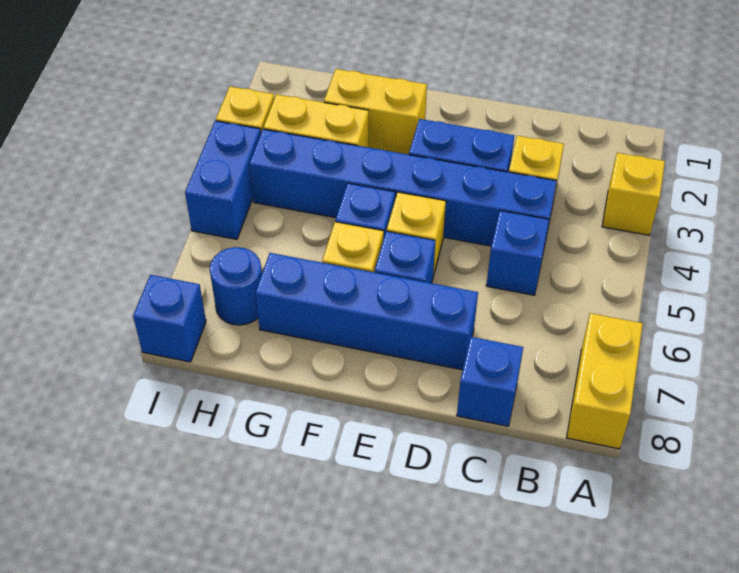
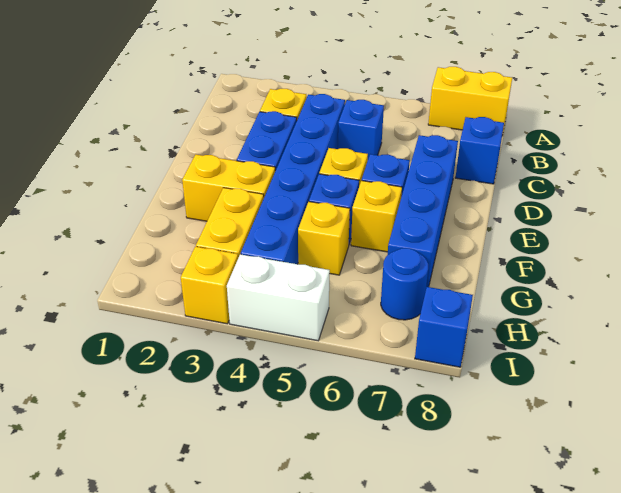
yellow 1x1 brick [602,153,665,235] -> yellow 1x1 brick moved to [298,202,350,275]
yellow 1x2 brick [324,69,427,155] -> yellow 1x2 brick turned to [182,155,275,221]
blue 1x2 brick [185,121,261,239] -> white 1x2 brick [227,254,330,341]

